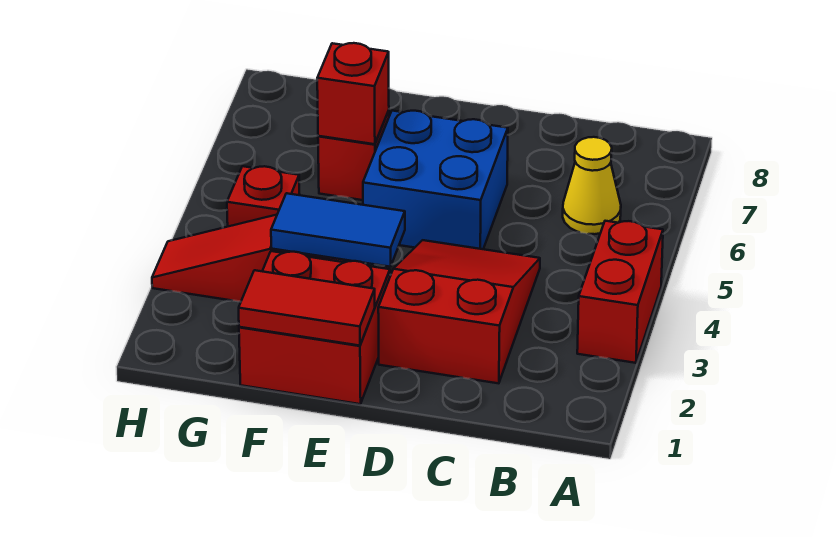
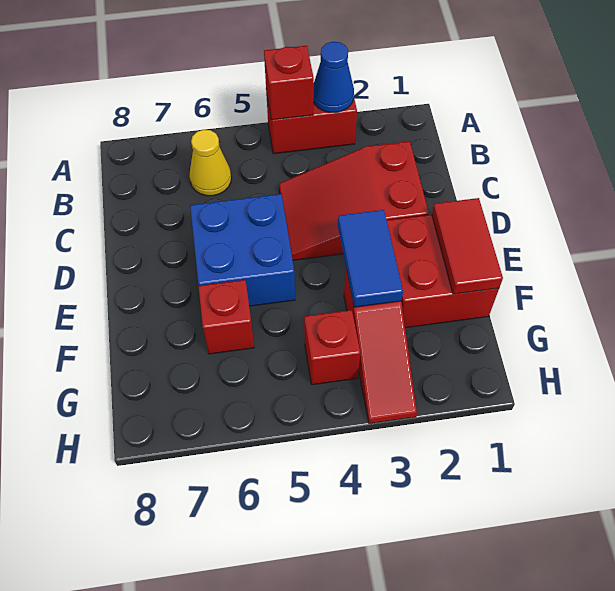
none -> blue 1x1 cone [313,42,354,112]
red 1x1 brick [317,43,389,144] -> red 1x1 brick moved to [264,46,314,120]

